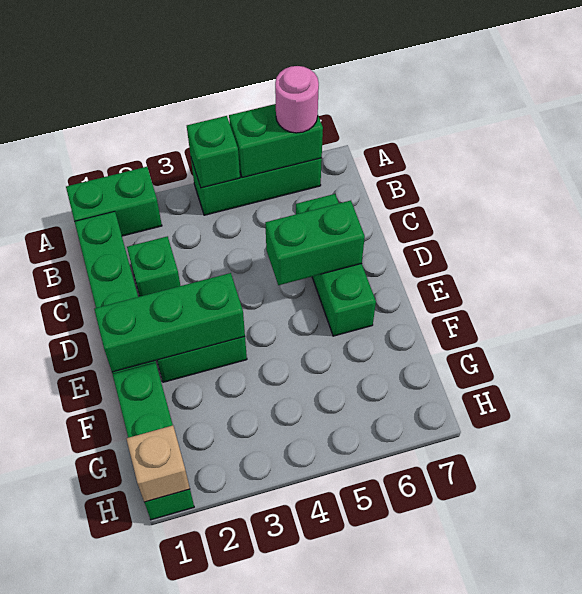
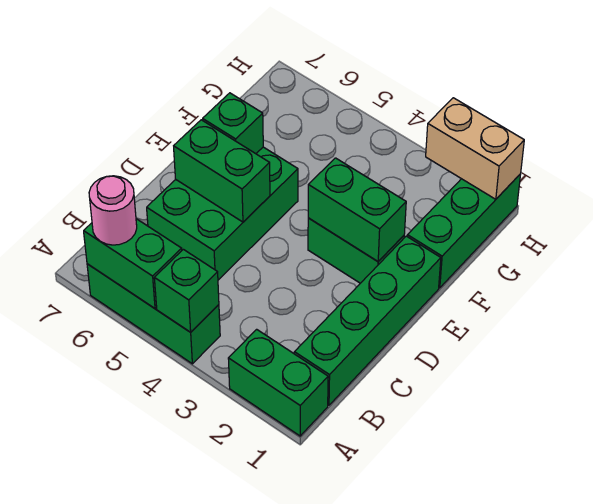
green 1x1 brick [127,236,180,296] -> green 1x1 brick moved to [203,93,263,154]
green 1x3 brick [296,194,376,336] -> green 2x3 brick [147,147,298,280]
green 1x3 brick [94,273,245,372] -> green 1x2 brick [308,158,406,261]
tan 1x1 brick [127,426,190,502] -> tan 1x2 brick [426,98,524,199]

